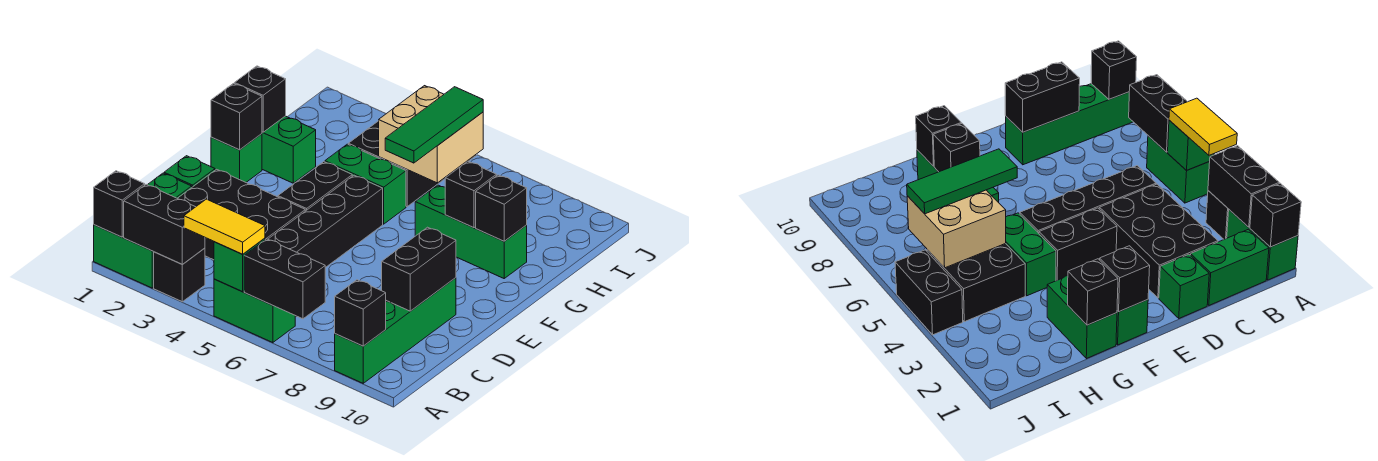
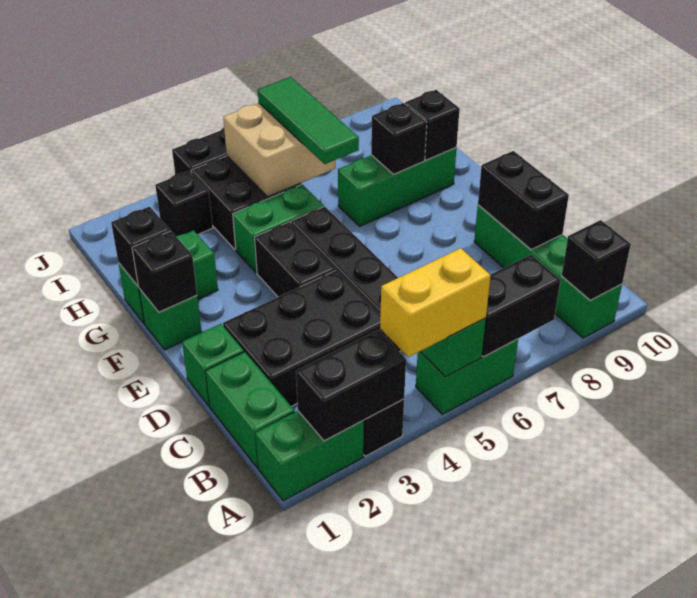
black 1x1 brick [94,171,145,237] -> black 1x1 brick moved to [155,171,213,237]
yellow 1x2 tile [184,199,265,254] -> yellow 1x2 brick [380,248,491,357]

